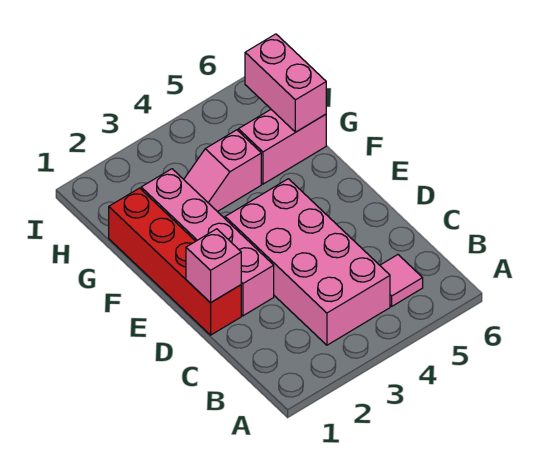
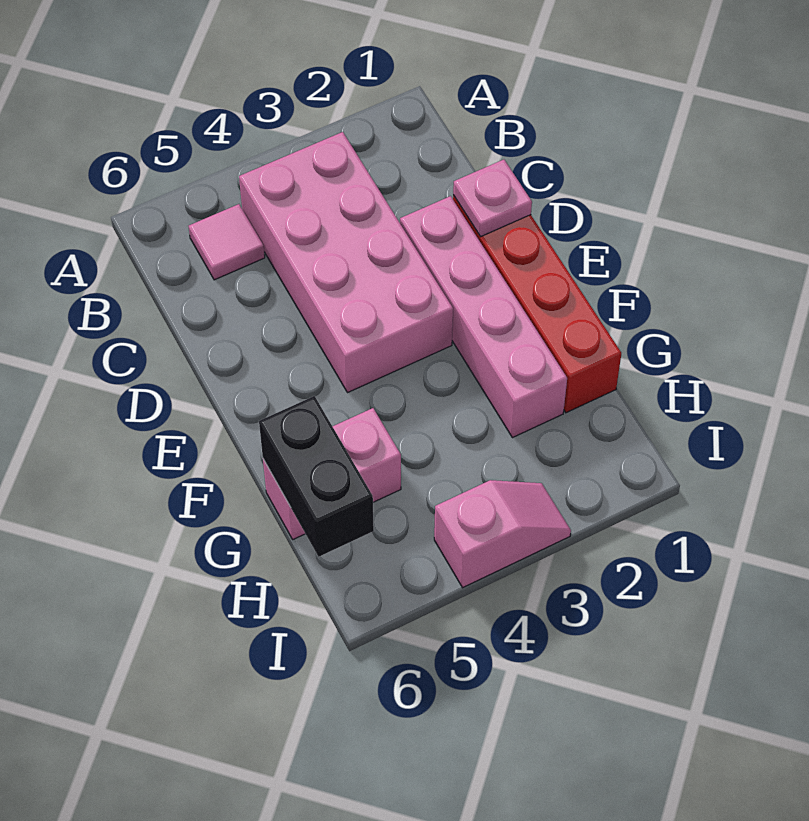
pink 1x1 brick [186,229,241,303] -> pink 1x1 plate [453,160,532,237]
pink 1x2 slope [184,130,261,212] -> pink 1x2 slope moved to [434,480,571,588]
pink 1x2 brick [245,34,326,132] -> black 1x2 brick [259,396,374,557]

